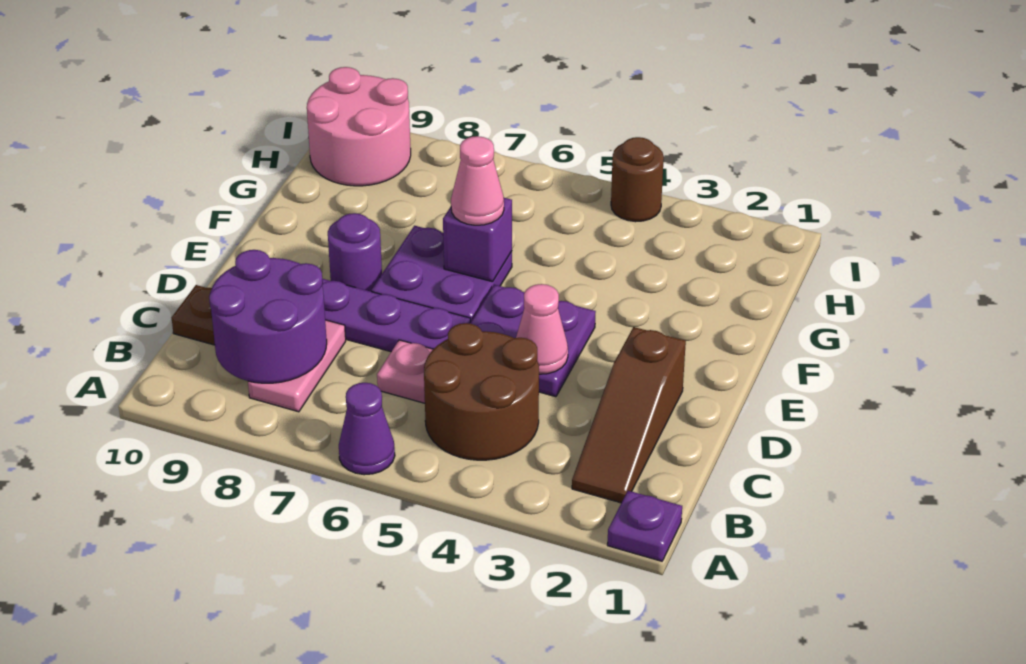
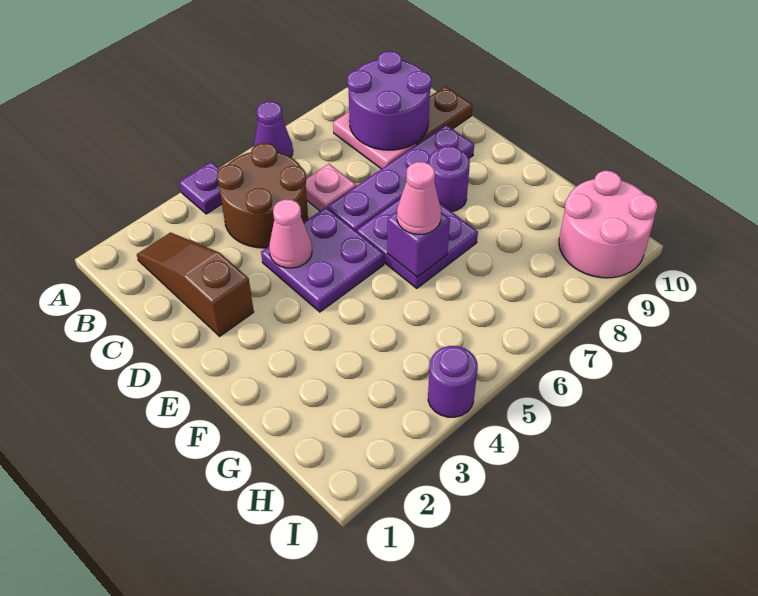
purple 1x1 plate [607,491,682,561] -> purple 1x1 plate moved to [179,162,222,214]
brown 1x1 round brick [611,137,664,222] -> purple 1x1 round brick [428,346,478,417]

